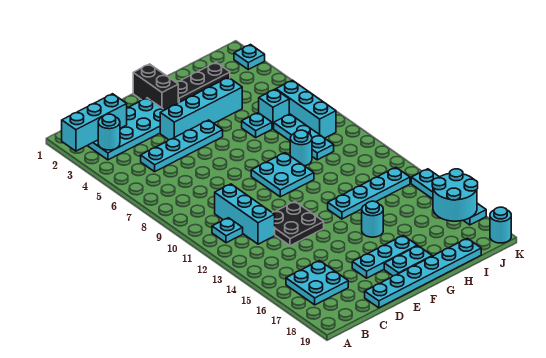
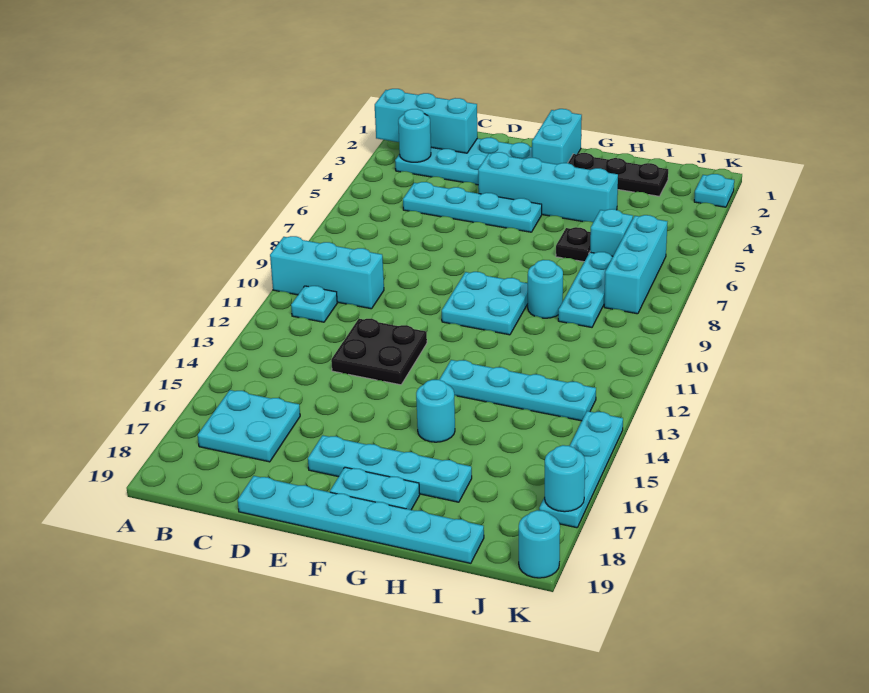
cyan 1x3 brick [215,184,275,244] -> cyan 1x3 brick turned to [270,236,384,309]
cyan 1x3 plate [352,235,417,278] -> cyan 1x4 plate [308,435,472,502]
black 1x2 brick [133,64,178,110] -> cyan 1x2 brick [532,109,582,164]
cyan 1x1 plate [242,113,272,138] -> black 1x1 plate [556,227,591,262]
cyan 2x2 round brick [432,169,478,221] -> cyan 1x1 round brick [545,445,585,512]

